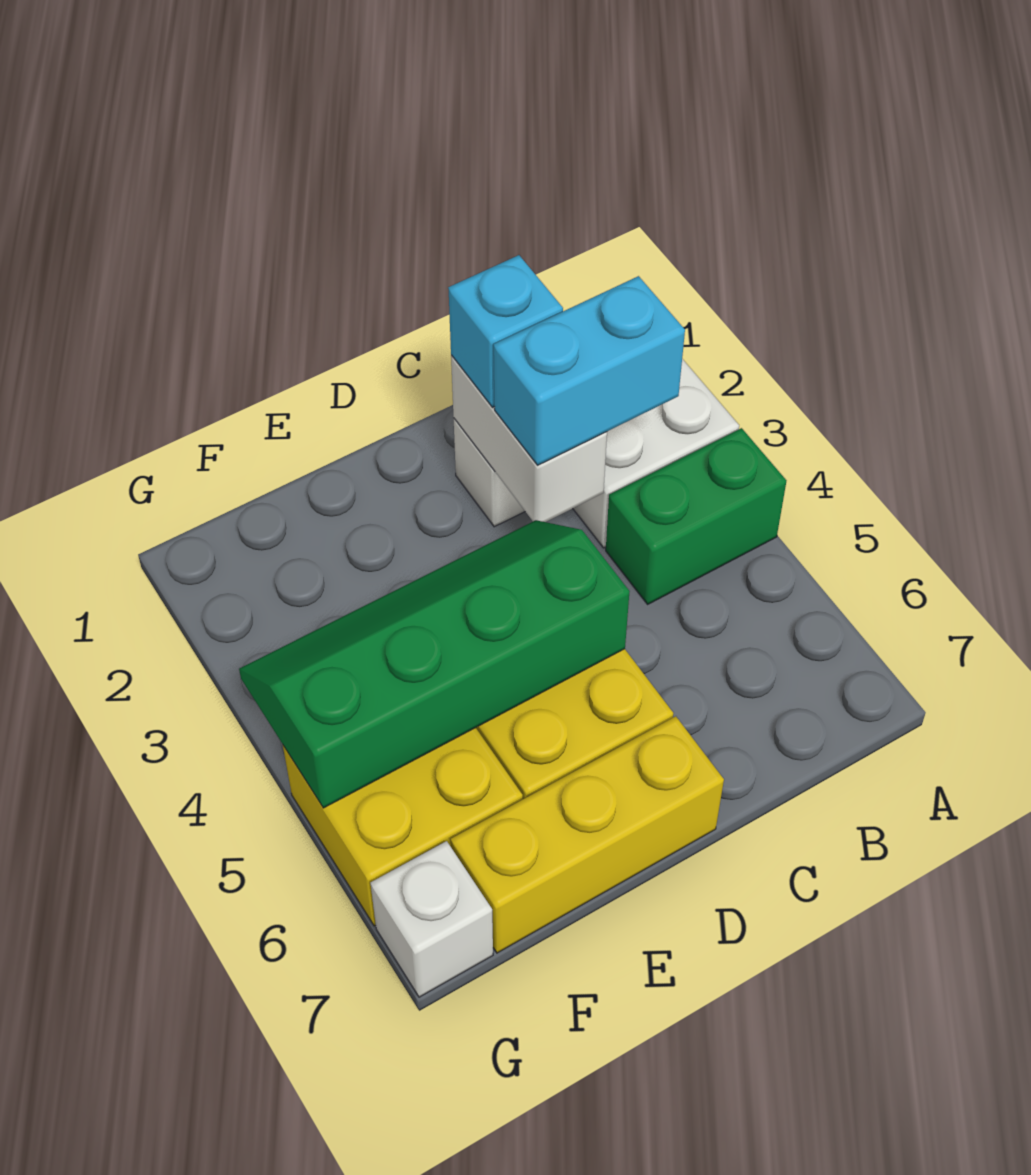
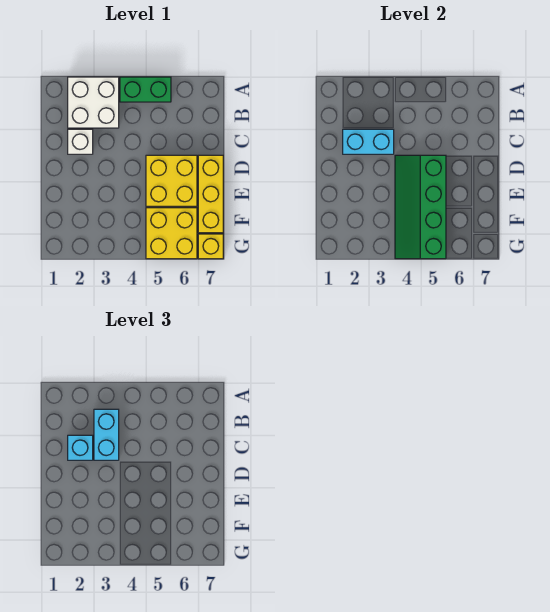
green 1x2 brick [606,428,786,604] -> green 1x2 brick turned to [120,77,171,102]
white 1x2 brick [451,355,607,522] -> cyan 1x2 brick [343,129,394,154]
white 1x1 brick [371,841,493,997] -> yellow 1x1 brick [198,234,223,259]

